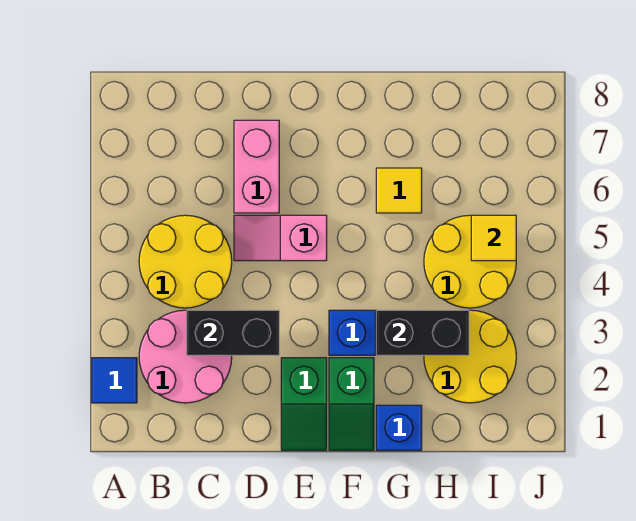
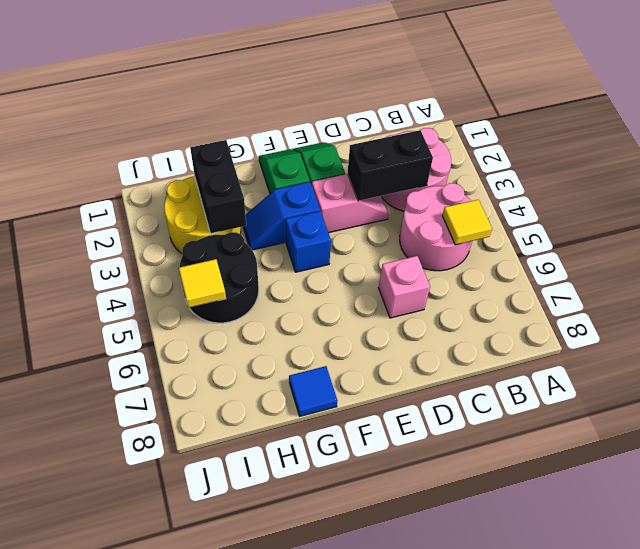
blue 1x1 tile [92,358,137,403] -> blue 1x1 tile moved to [289,366,337,416]
yellow 2x2 round brick [139,215,232,308] -> pink 2x2 round brick [400,183,472,271]
pink 1x2 slope [234,215,327,261] -> pink 1x2 slope moved to [312,174,388,233]
pink 1x2 brick [234,120,279,213] -> pink 1x1 brick [379,256,430,318]
blue 1x1 brick [376,405,422,450] -> blue 1x1 brick moved to [286,211,331,272]
black 1x2 brick [376,310,469,355] -> black 1x2 brick turned to [190,140,246,234]
yellow 1x1 tile [376,168,422,213] -> yellow 1x1 tile moved to [442,200,492,245]
yellow 2x2 round brick [424,215,516,308] -> black 2x2 round brick [180,232,259,323]

